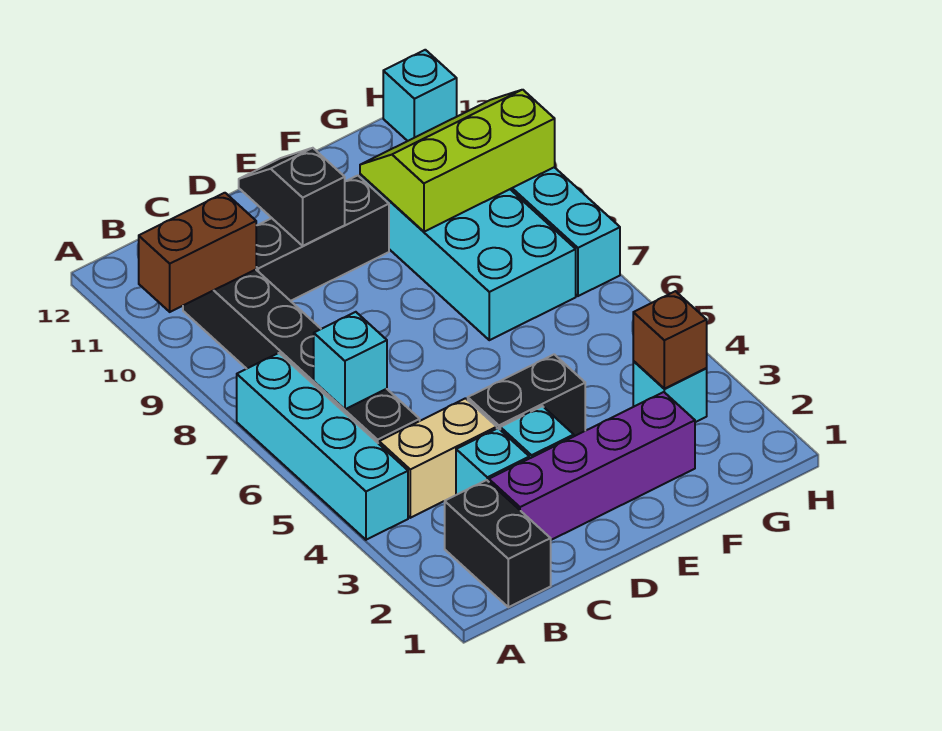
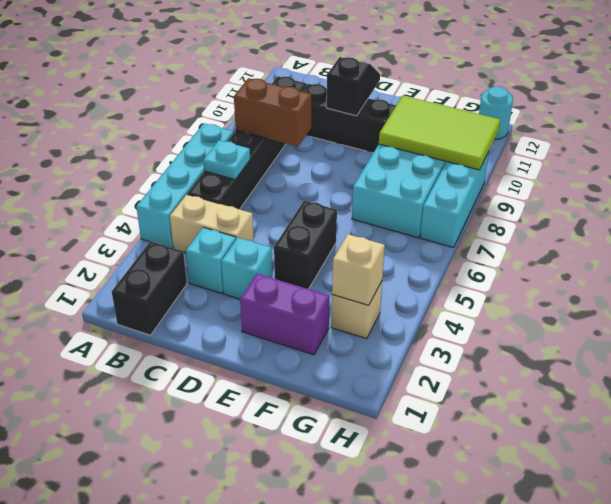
brown 1x2 brick [139,193,256,312] -> brown 1x2 brick moved to [234,78,311,147]
cyan 1x1 brick [314,312,387,409] -> cyan 1x1 plate [203,140,250,180]
purple 1x4 brick [489,392,695,540] -> purple 1x2 brick [240,274,329,355]
black 1x2 brick [468,354,585,436] -> black 1x2 brick turned to [274,201,337,289]
lime 2x3 slope [360,90,555,232] -> lime 2x3 tile [379,96,500,170]
cyan 1x1 brick [633,361,707,422] -> tan 1x1 brick [331,281,382,339]
brown 1x1 brick [633,291,707,389] -> tan 1x1 brick [332,234,385,305]
cyan 1x1 brick [383,50,457,141] -> cyan 1x1 round brick [479,86,513,139]

